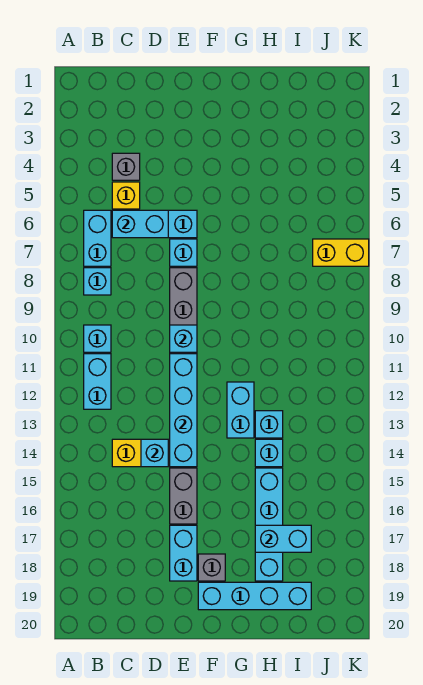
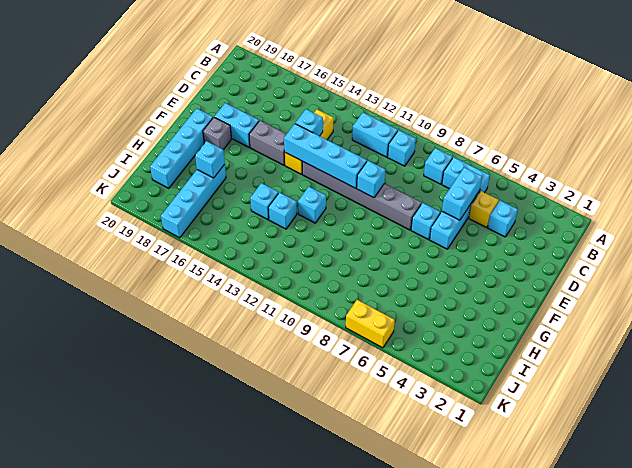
grey 1x1 brick [112,153,140,180] -> cyan 1x1 brick [488,200,518,237]
cyan 1x2 brick [227,382,254,438] -> cyan 1x1 brick [298,187,326,223]
cyan 1x4 brick [255,468,283,581] -> cyan 1x4 brick turned to [161,164,226,238]
cyan 1x2 brick [255,525,311,552] -> cyan 1x1 brick [195,141,225,178]
yellow 1x2 brick [313,239,369,266] -> yellow 1x2 brick turned to [346,300,395,348]

